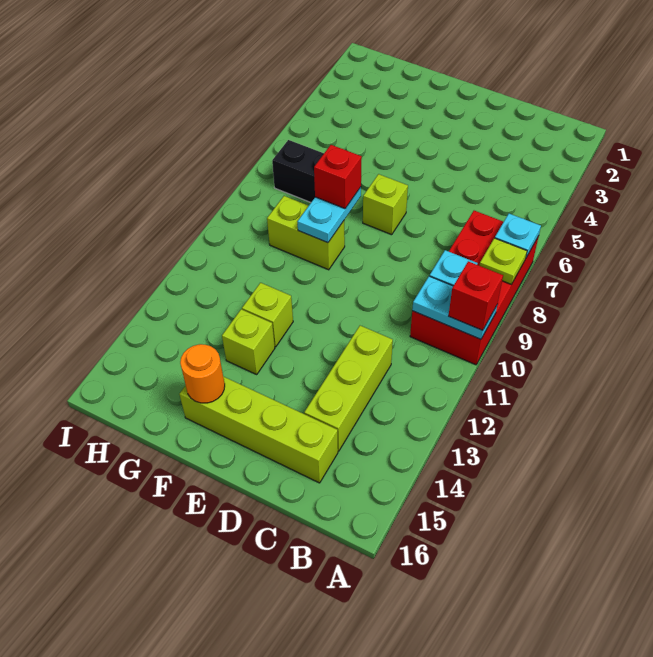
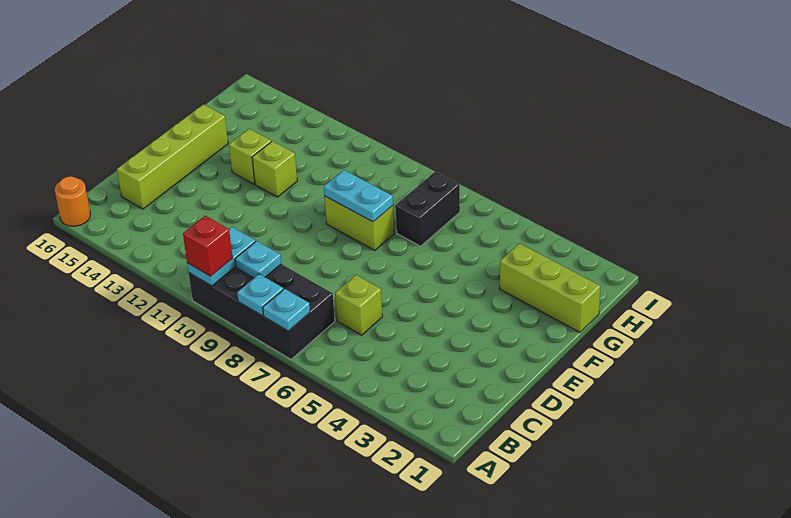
red 2x4 brick [410,211,539,365] -> black 2x4 brick [189,264,335,359]
lime 1x1 plate [479,238,527,284] -> cyan 1x1 plate [237,274,284,315]
lime 1x3 brick [304,326,393,451] -> lime 1x3 brick moved to [500,243,600,332]
lime 1x1 brick [363,174,408,235] -> lime 1x1 brick moved to [335,275,382,335]
red 1x1 brick [314,145,362,209] -> none
lime 1x2 brick [267,196,345,270] -> lime 1x2 brick turned to [324,196,394,250]
orange 1x1 round brick [180,344,225,403] -> orange 1x1 round brick moved to [55,176,90,226]

